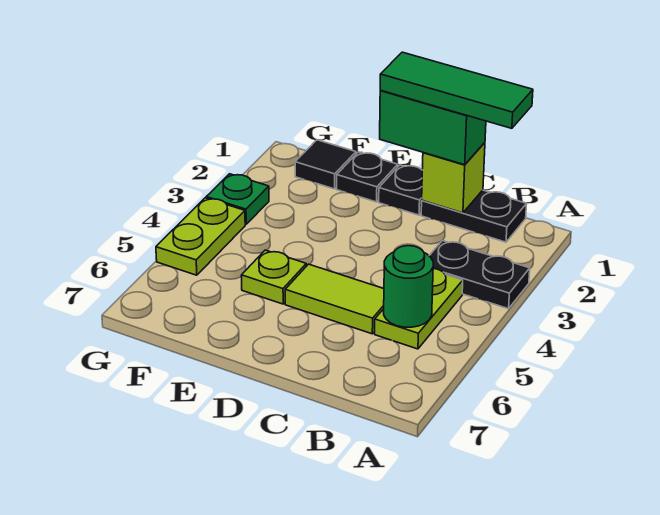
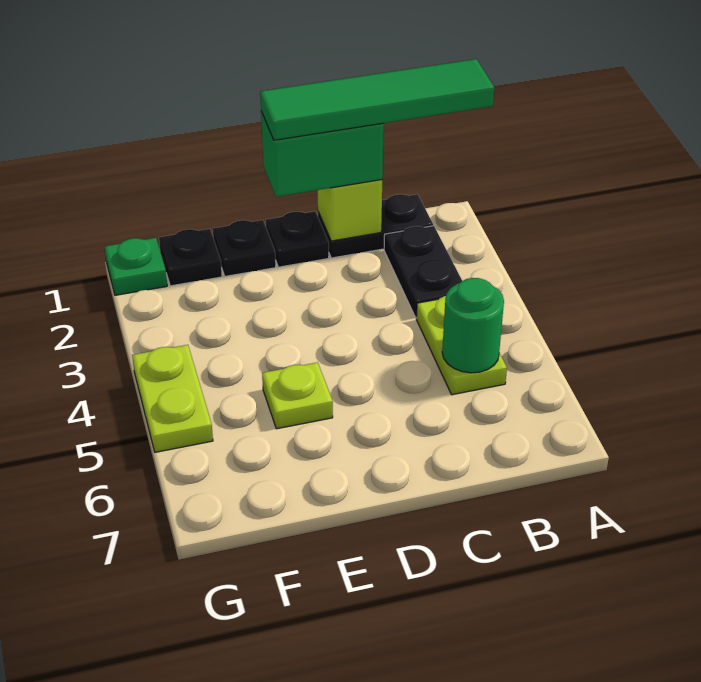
black 1x2 plate [429,241,530,309] -> black 1x2 plate turned to [384,226,462,318]
green 1x3 tile [380,52,533,128] -> green 1x4 tile [260,59,494,140]
lime 1x2 tile [285,264,384,334] -> none
black 1x1 tile [295,140,356,189] -> black 1x1 plate [159,229,222,286]
green 1x1 plate [206,174,269,224] -> green 1x1 plate moved to [105,238,167,295]

